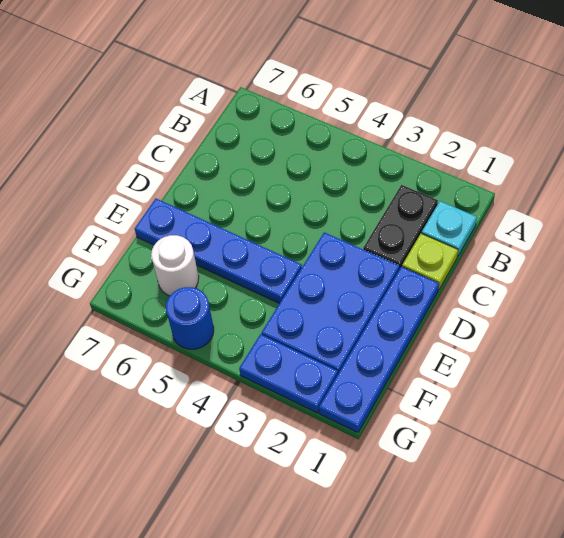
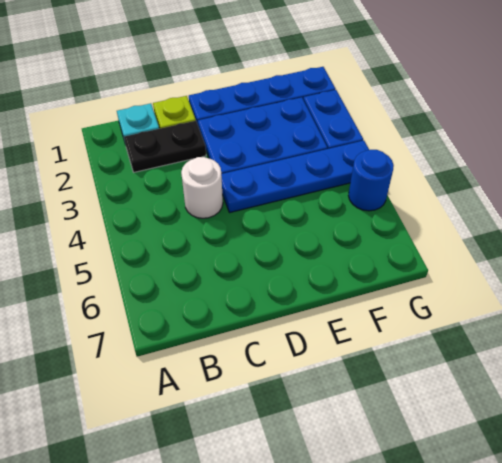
blue 1x4 plate [135,199,302,303] -> blue 1x4 plate turned to [221,140,369,213]
white 1x1 round brick [151,235,199,296] -> white 1x1 round brick moved to [181,157,223,218]

